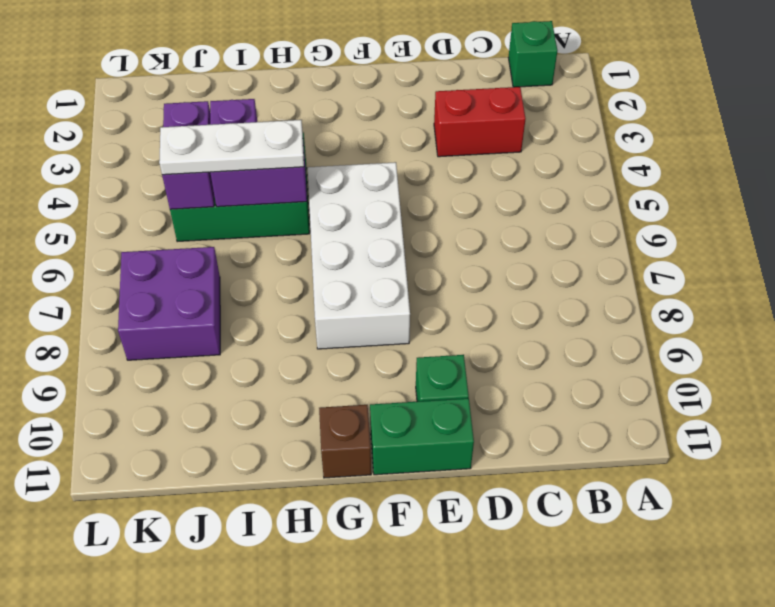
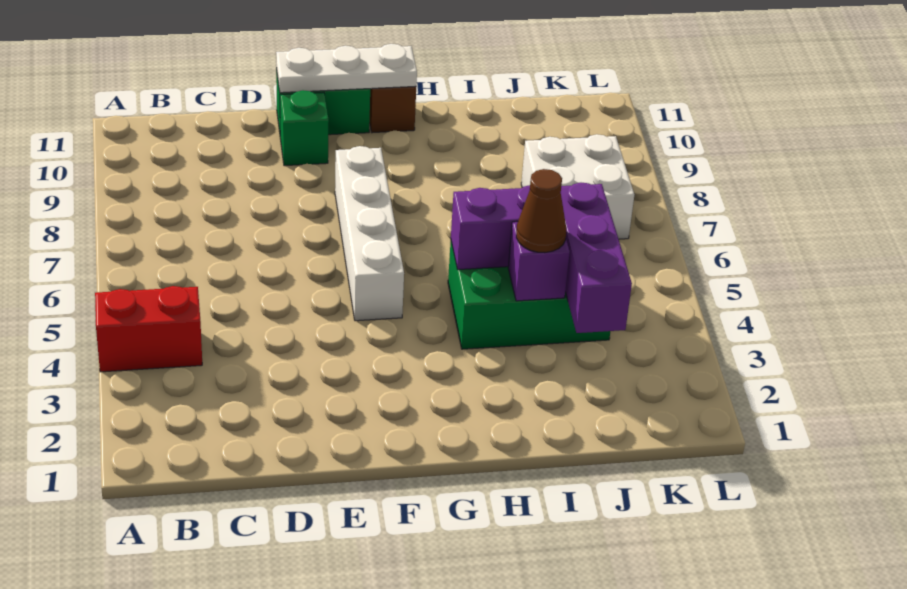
green 1x1 brick [508,21,557,87] -> none
red 1x2 brick [434,87,526,157] -> red 1x2 brick moved to [95,286,202,372]
white 2x4 brick [308,162,410,349] -> white 1x4 brick [335,146,404,321]
white 1x3 plate [159,120,304,175] -> white 1x3 plate moved to [276,44,417,93]
none -> brown 1x1 cone [516,169,566,253]
purple 1x2 brick [162,101,214,209] -> purple 1x3 brick [561,183,632,333]
purple 2x2 brick [118,247,220,360] -> white 2x2 brick [521,134,634,239]

